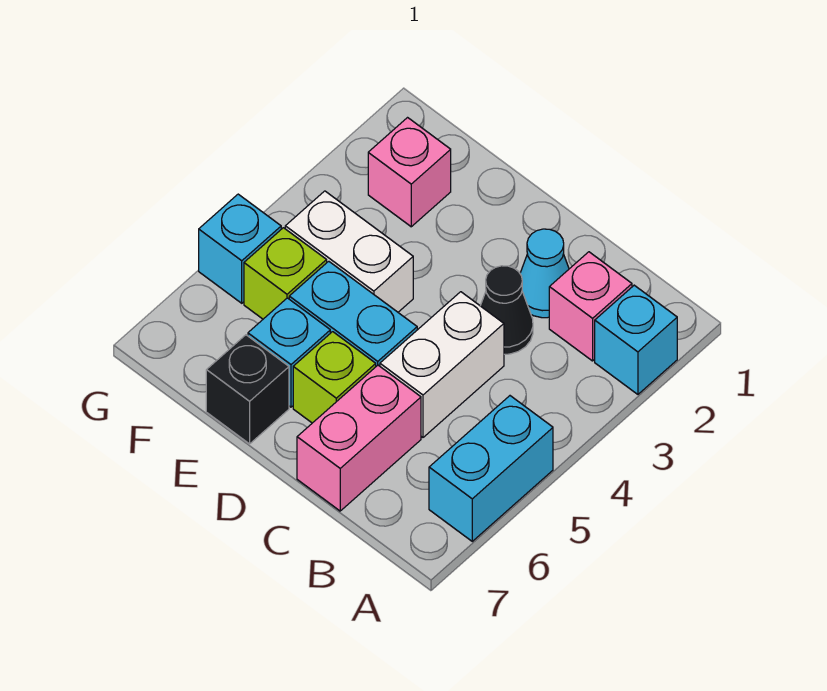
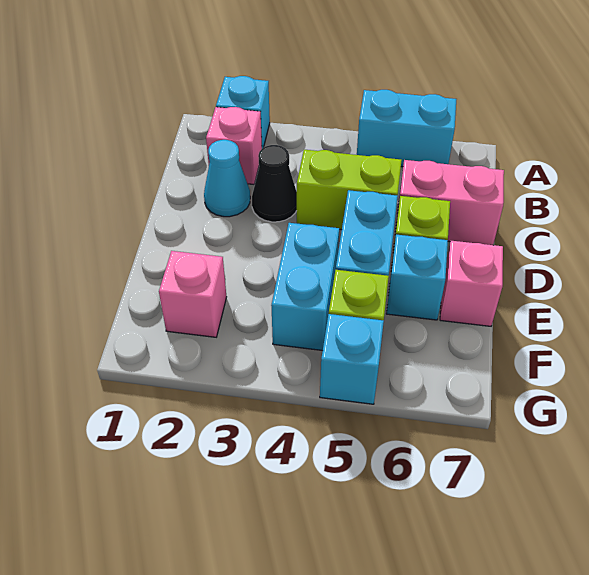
white 1x2 brick [380,292,504,437] -> lime 1x2 brick [297,150,402,230]
white 1x2 brick [285,191,413,312] -> cyan 1x2 brick [271,223,339,351]
black 1x1 brick [206,335,289,444] -> pink 1x1 brick [440,241,503,326]

